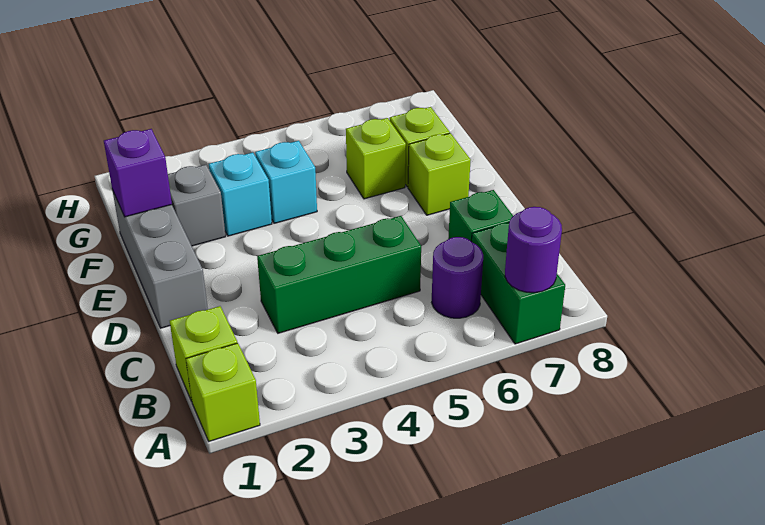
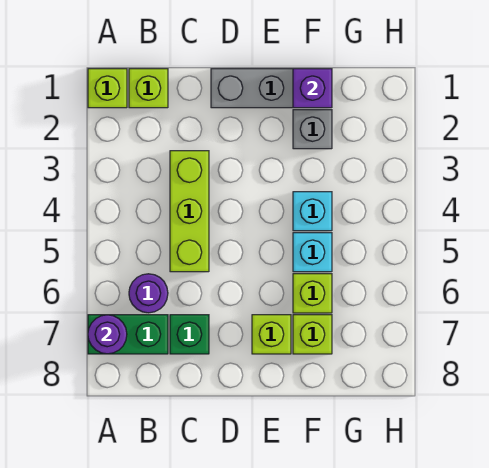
green 1x3 brick [257,216,421,333] -> lime 1x3 brick [170,151,209,272]
cyan 1x1 brick [209,152,272,236] -> cyan 1x1 brick moved to [293,233,332,272]

